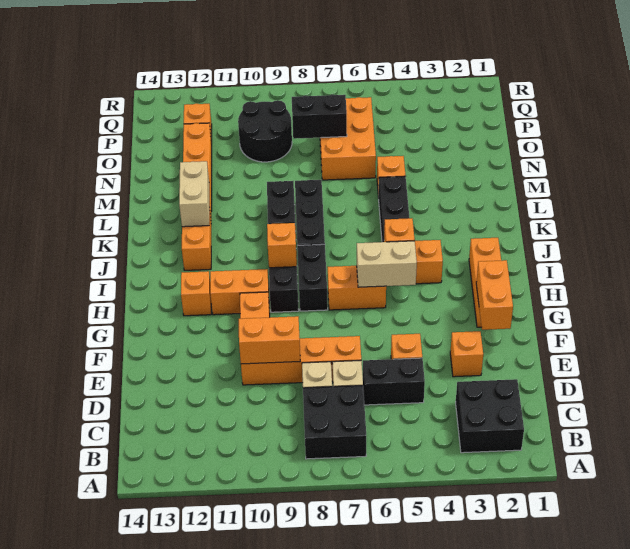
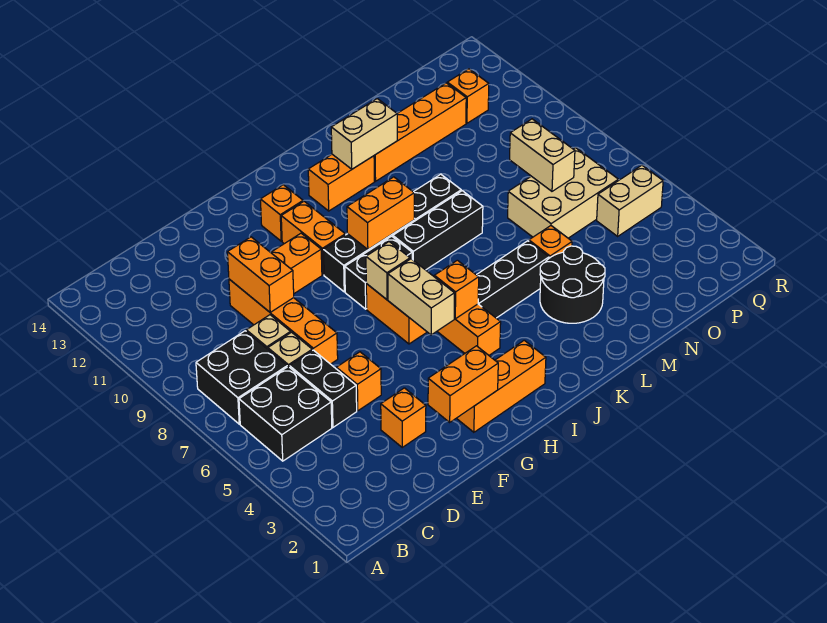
black 2x2 brick [456,379,524,453] -> black 2x2 brick moved to [239,367,332,461]
none -> tan 1x1 brick [366,242,410,300]
orange 1x1 brick [267,223,297,268] -> orange 1x2 brick [347,177,414,249]
orange 2x3 brick [320,97,376,180] -> tan 2x3 brick [508,148,618,238]
black 1x2 brick [292,95,347,139] -> tan 1x2 brick [510,119,575,191]
black 2x2 round brick [238,100,292,162] -> black 2x2 round brick moved to [540,246,605,323]
none -> tan 1x2 brick [597,166,663,236]

